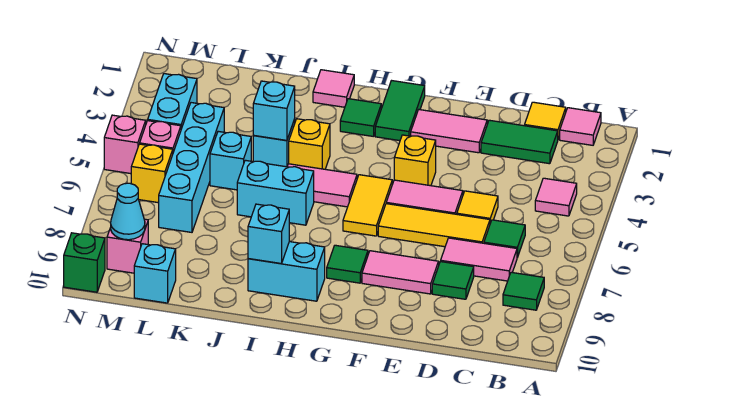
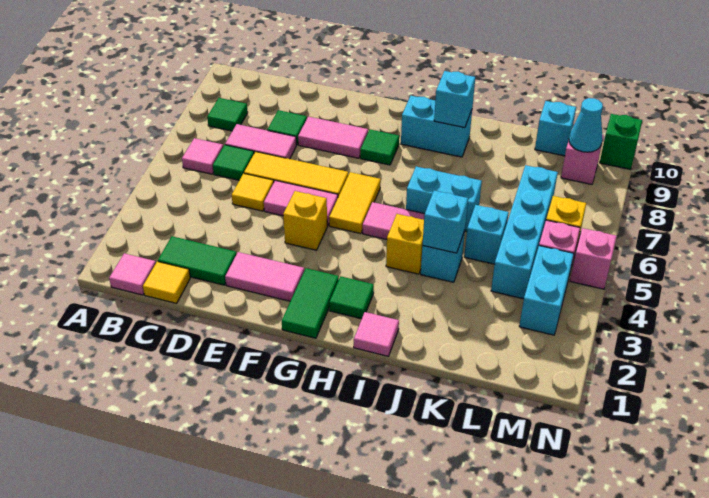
pink 1x1 tile [535,178,577,216] -> pink 1x1 tile moved to [182,138,223,174]

